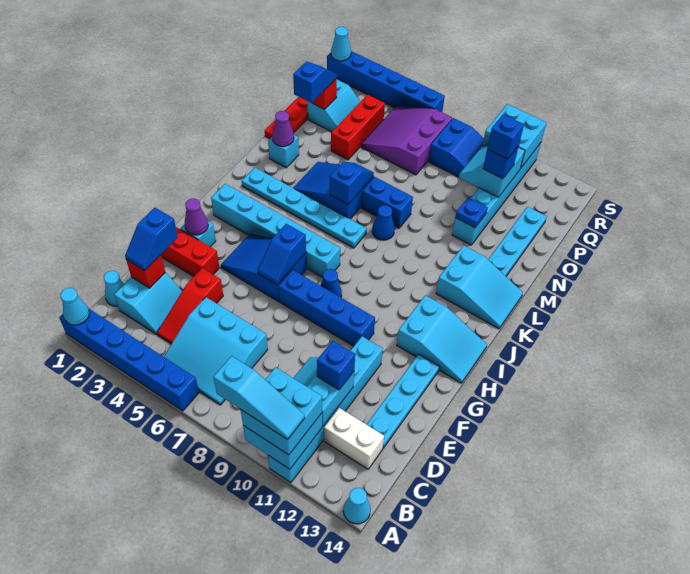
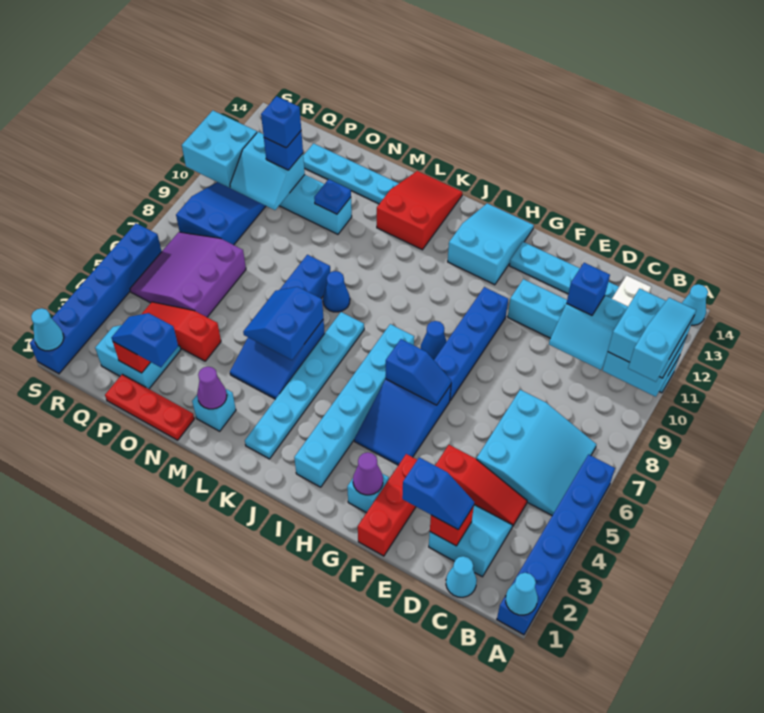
cyan 2x3 slope [436,245,523,329] -> red 2x3 slope [377,171,462,250]
blue 1x2 slope [330,162,374,204] -> blue 2x2 slope [243,287,323,360]
red 1x3 brick [331,95,385,160] -> red 1x3 slope [142,302,221,361]
purple 3x3 slope [361,106,452,175] -> purple 3x3 slope turned to [130,232,246,317]

